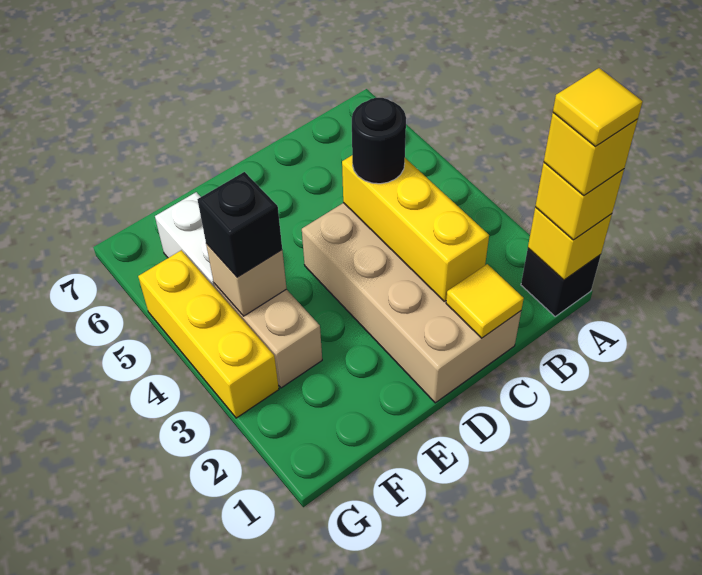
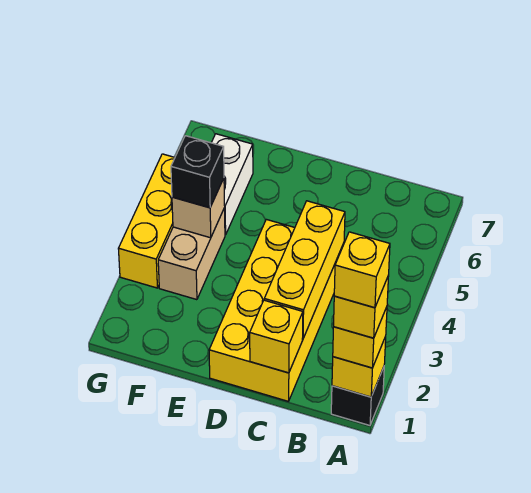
yellow 1x1 tile [553,68,643,147] -> yellow 1x1 brick [334,232,390,308]
tan 2x4 brick [302,203,521,403] -> yellow 2x4 brick [209,219,344,401]
yellow 1x1 tile [446,264,524,338] -> yellow 1x1 brick [250,300,303,373]
black 1x1 round brick [352,98,406,184] -> none

